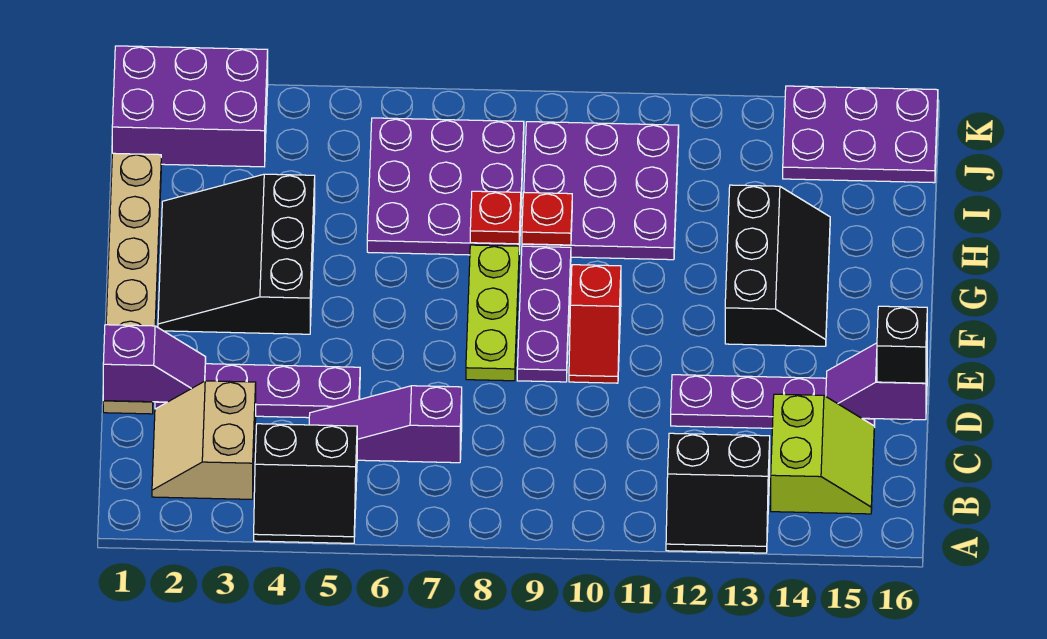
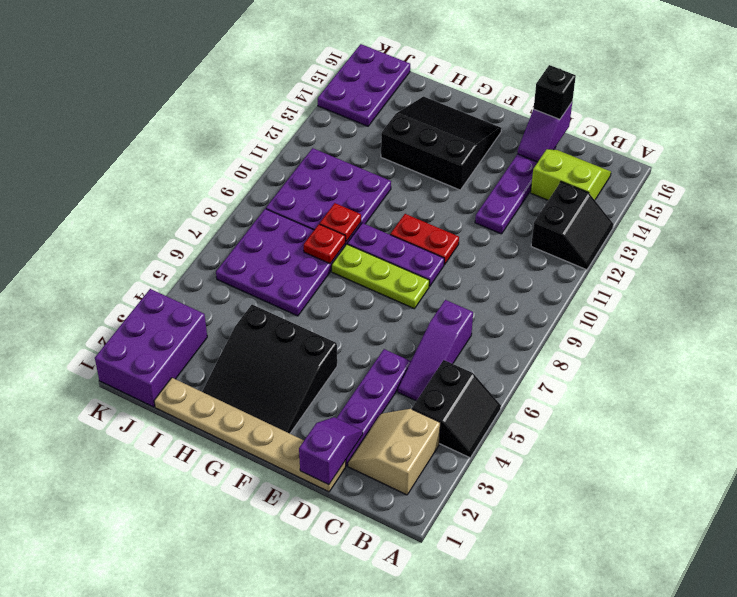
tan 2x2 slope [152,381,256,499] -> tan 2x2 slope turned to [348,409,440,495]
red 1x2 slope [569,265,621,383] -> red 1x2 plate [390,214,459,265]
black 2x3 slope [725,185,830,346] -> black 3x3 slope [381,96,501,190]

